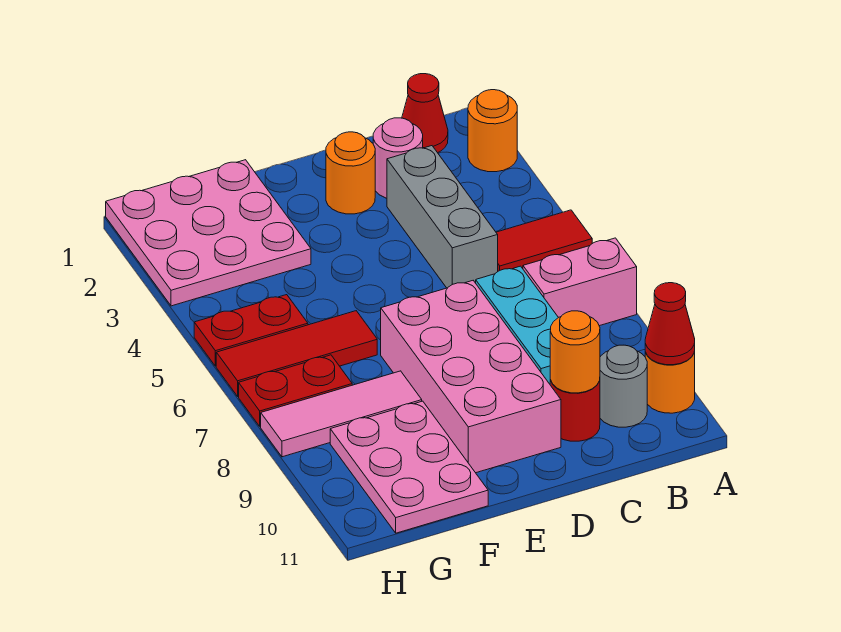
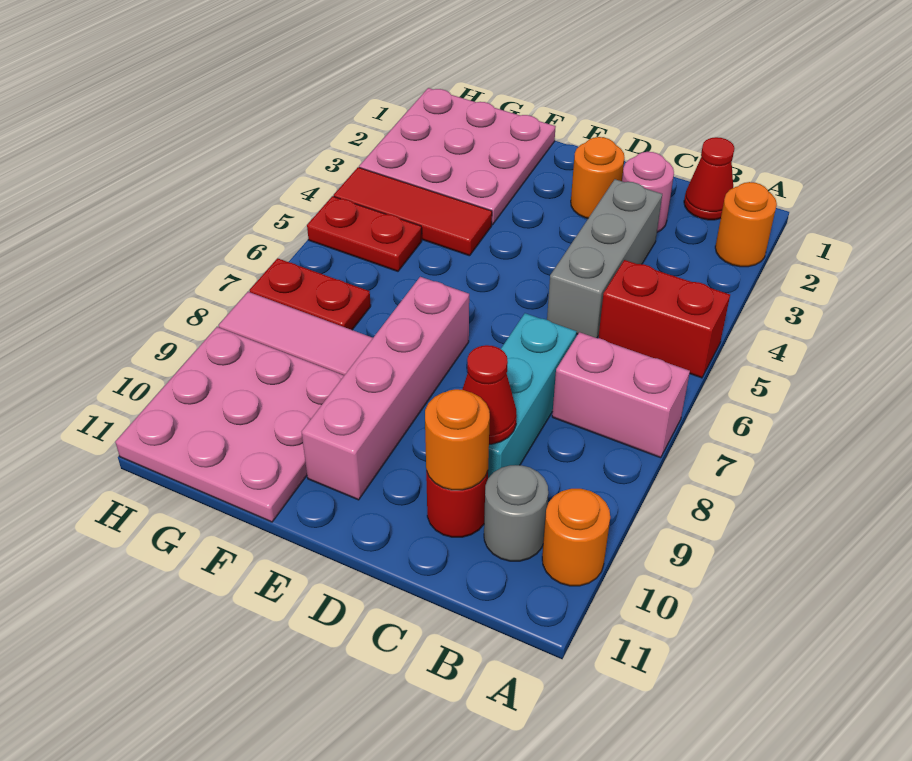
red 1x2 tile [496,210,592,271] -> red 1x2 brick [598,260,730,378]
red 1x1 cone [645,283,695,365] -> red 1x1 cone moved to [462,345,517,444]
pink 2x4 brick [381,281,561,473] -> pink 1x4 brick [302,277,469,500]
red 1x3 tile [216,311,377,396] -> red 1x3 tile moved to [334,167,492,256]
pink 2x3 plate [330,401,488,533] -> pink 3x3 plate [115,327,344,522]

